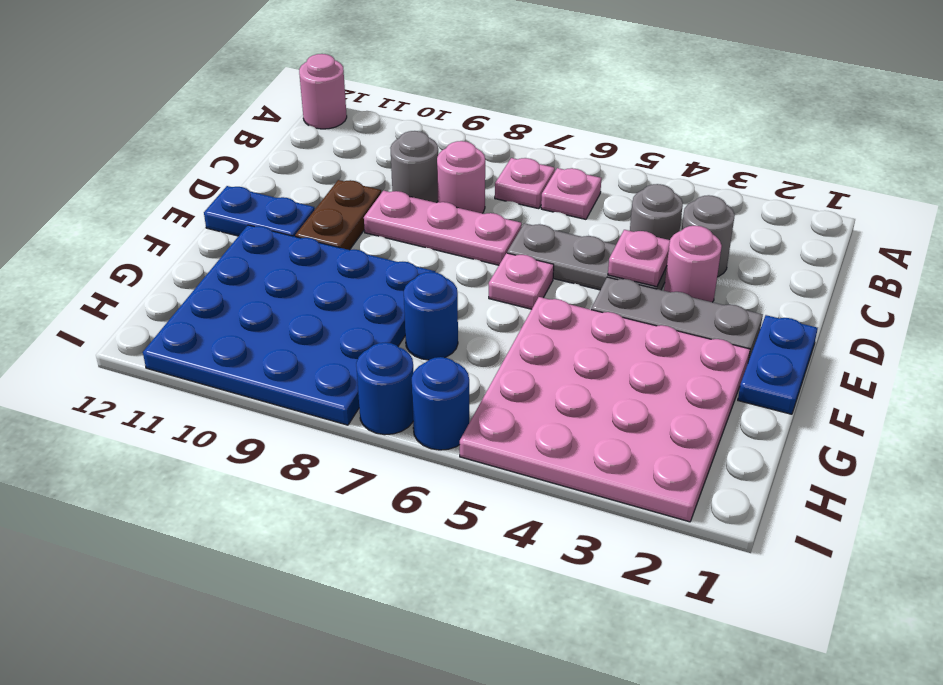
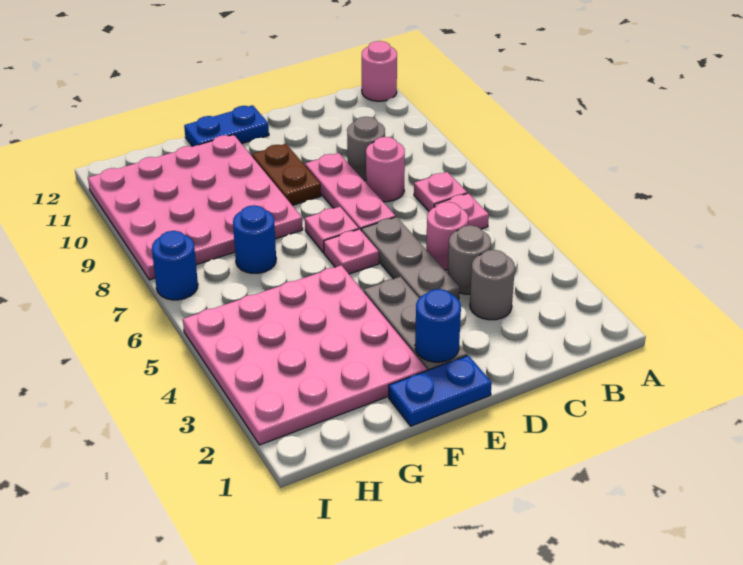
pink 1x1 round brick [664,226,722,302] -> pink 1x1 round brick moved to [426,202,468,270]
pink 1x1 plate [608,230,670,287] -> pink 1x1 plate moved to [305,207,359,252]
brown 1x2 plate [295,180,381,250] -> brown 1x2 plate turned to [252,144,321,205]
blue 1x2 plate [204,186,315,236] -> blue 1x2 plate turned to [184,105,269,147]
blue 4x4 plate [143,225,435,425] -> pink 4x4 plate [88,135,303,280]
blue 1x1 round brick [412,357,469,450] -> blue 1x1 round brick moved to [415,289,461,362]

